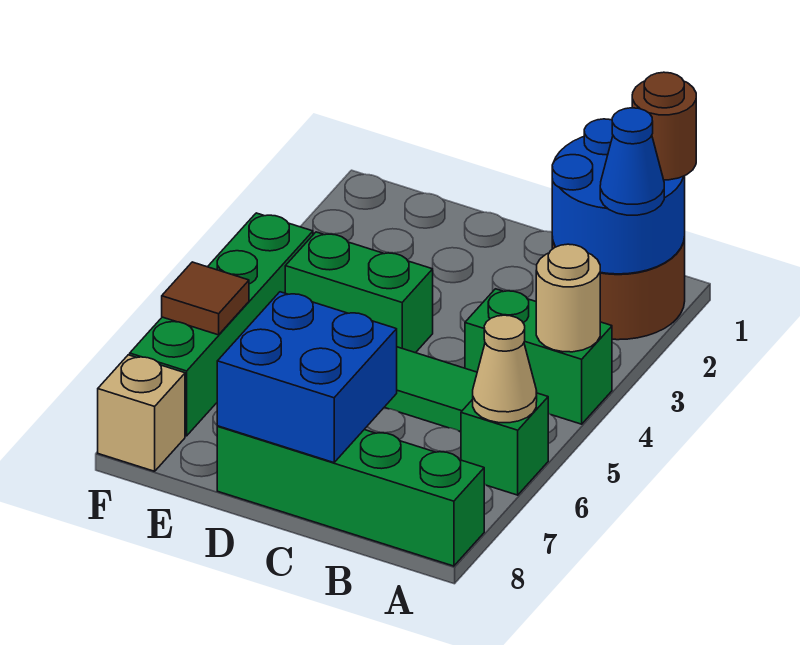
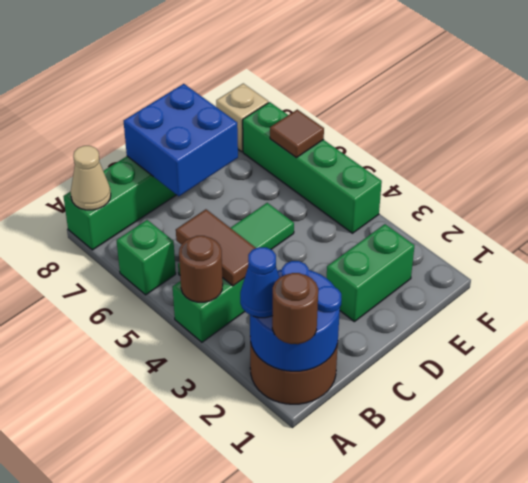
tan 1x1 round brick [536,244,600,352] -> brown 1x1 round brick [179,236,223,302]
tan 1x1 cone [473,315,537,423] -> tan 1x1 cone moved to [71,146,111,210]
none -> brown 1x2 tile [176,209,256,286]
green 1x2 brick [285,232,433,353] -> green 1x2 brick moved to [327,224,414,322]

